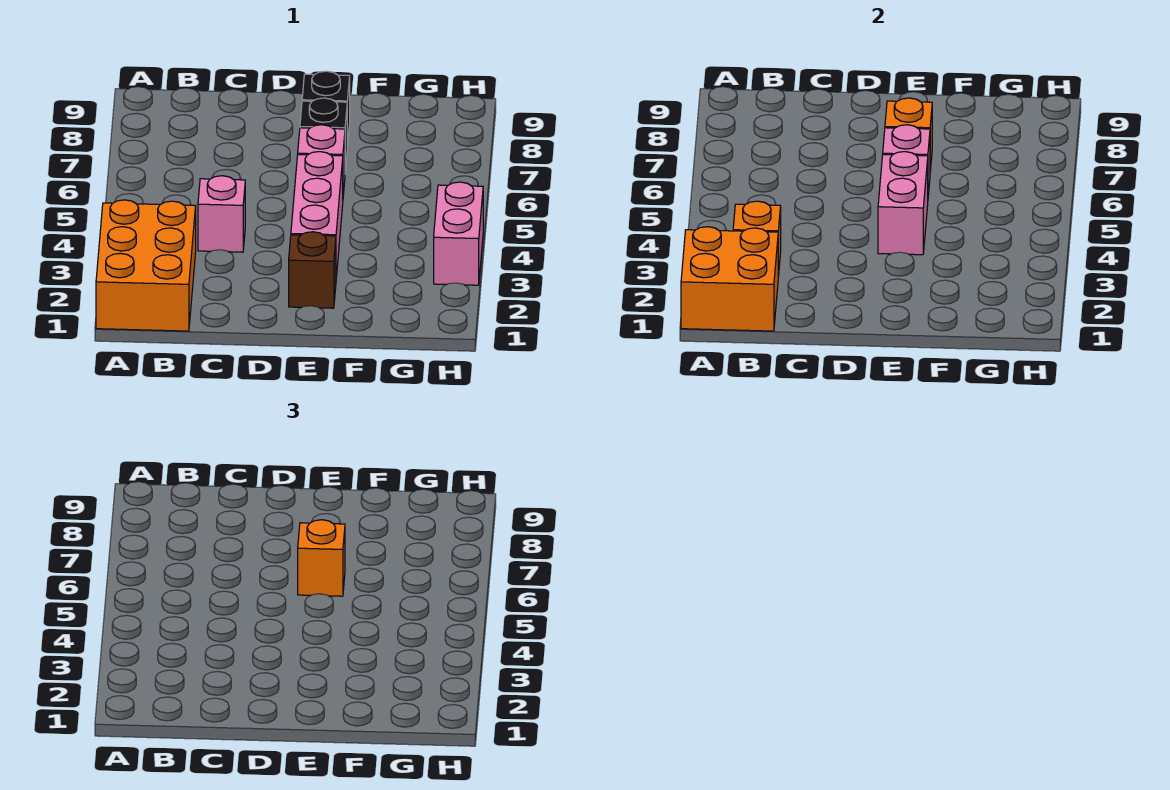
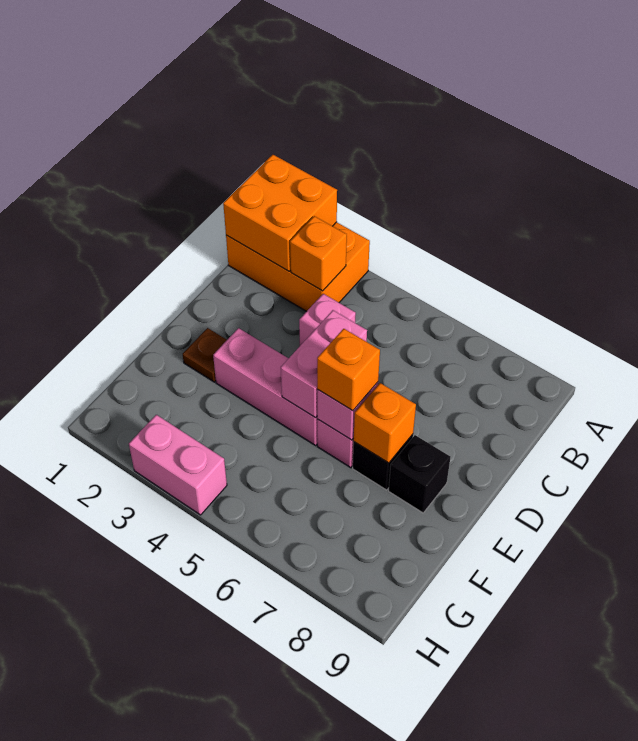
brown 1x1 brick [289,232,336,308] -> brown 1x1 plate [183,328,227,382]
pink 1x2 brick [878,152,928,255] -> pink 1x2 brick turned to [281,310,367,418]

